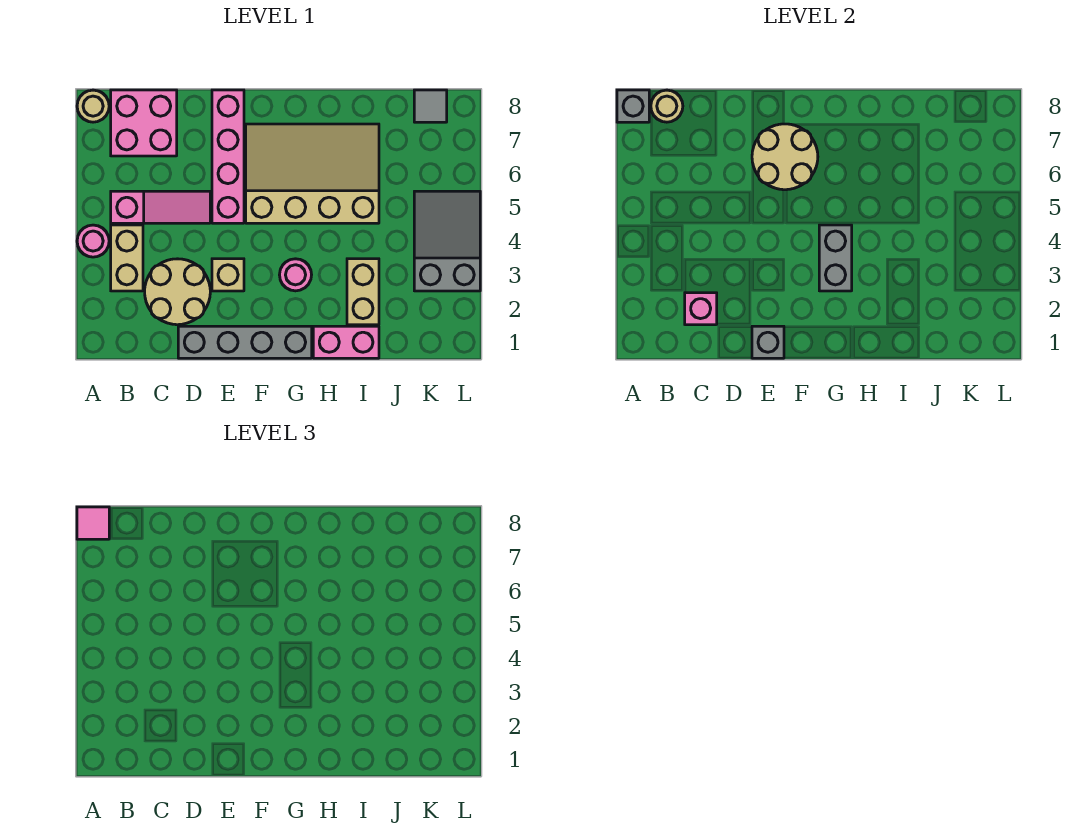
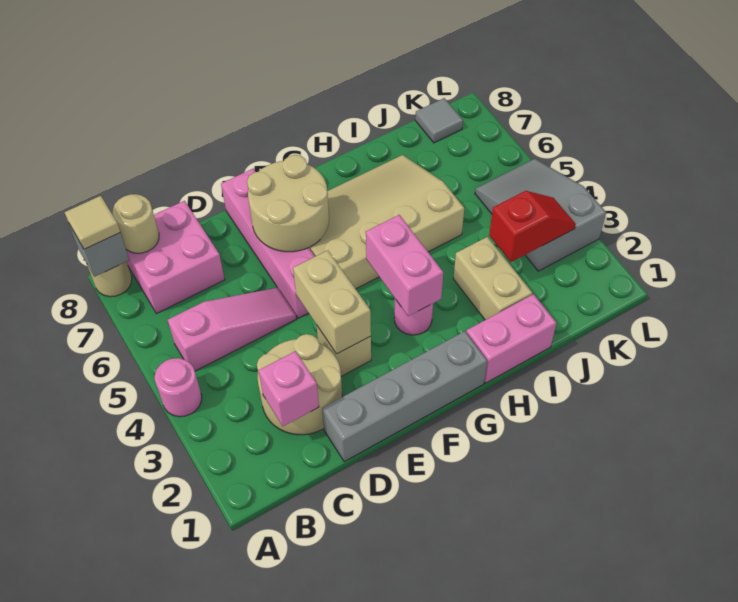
pink 1x1 tile [77,507,109,539] -> tan 1x1 tile [64,196,120,249]
tan 1x2 brick [111,225,143,291] -> tan 1x2 brick moved to [293,250,371,354]
grey 1x1 brick [752,326,784,358] -> none
grey 1x2 brick [819,225,852,291] -> pink 1x2 brick [366,215,443,316]
none -> red 1x2 slope [489,191,576,262]

